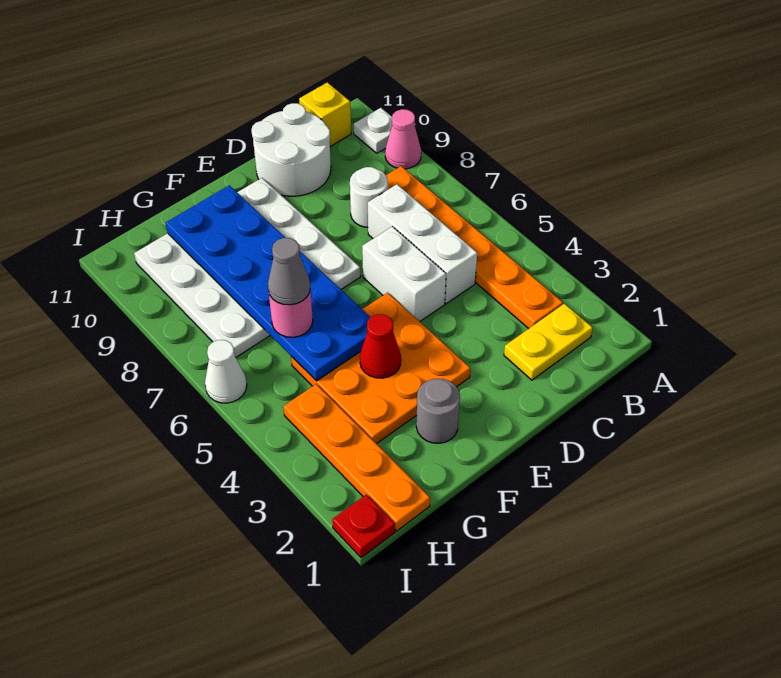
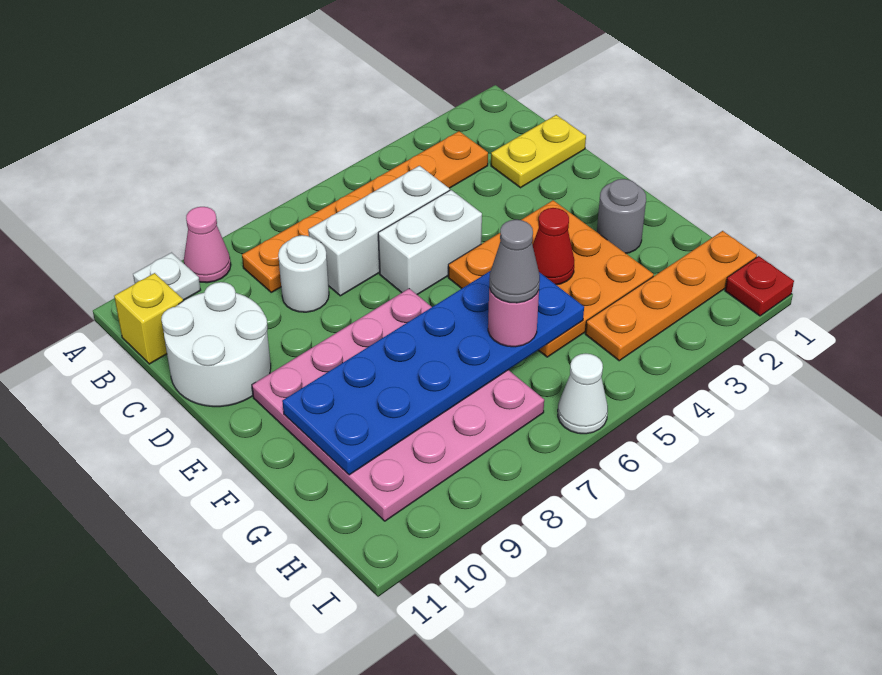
yellow 1x2 plate [504,304,593,380] -> yellow 1x2 plate turned to [491,115,586,188]
white 4x4 plate [134,178,360,357] -> pink 4x4 plate [252,289,544,521]

